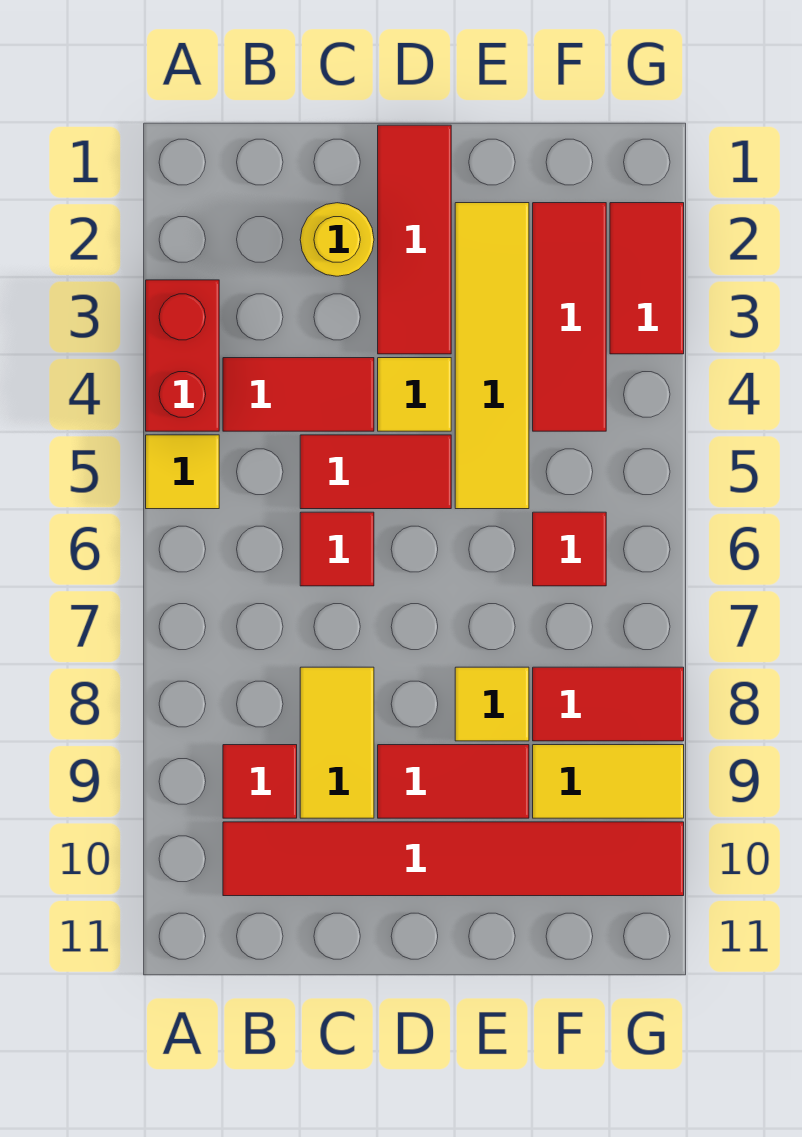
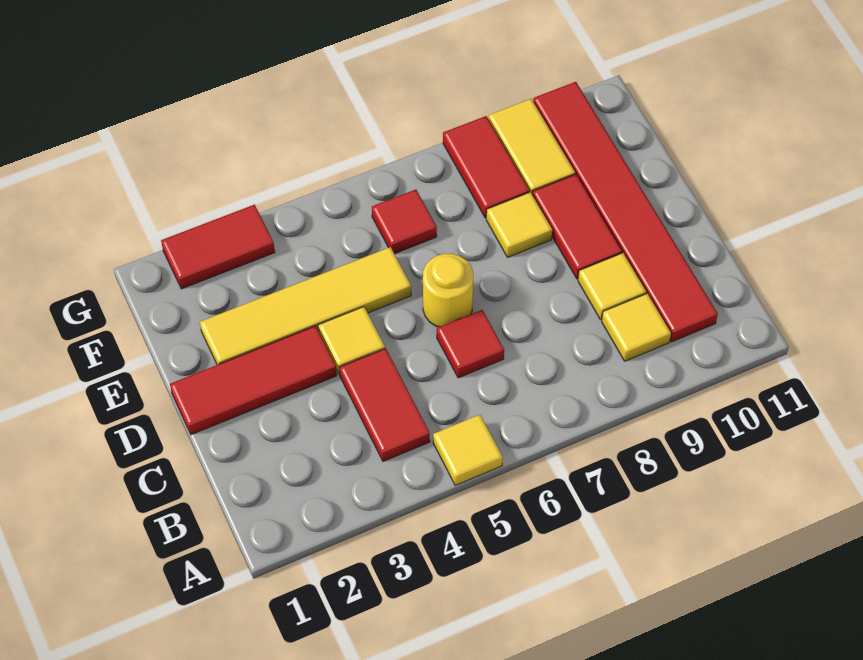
red 1x2 brick [146,280,219,431] -> none
red 1x1 tile [223,745,297,818] -> yellow 1x1 tile [602,294,671,361]
yellow 1x1 round brick [300,203,374,276] -> yellow 1x1 round brick moved to [423,254,473,327]
red 1x2 tile [300,435,451,509] -> none
yellow 1x2 tile [300,667,374,818] -> yellow 1x1 tile [578,253,646,320]
red 1x3 tile [533,203,606,431] -> none

